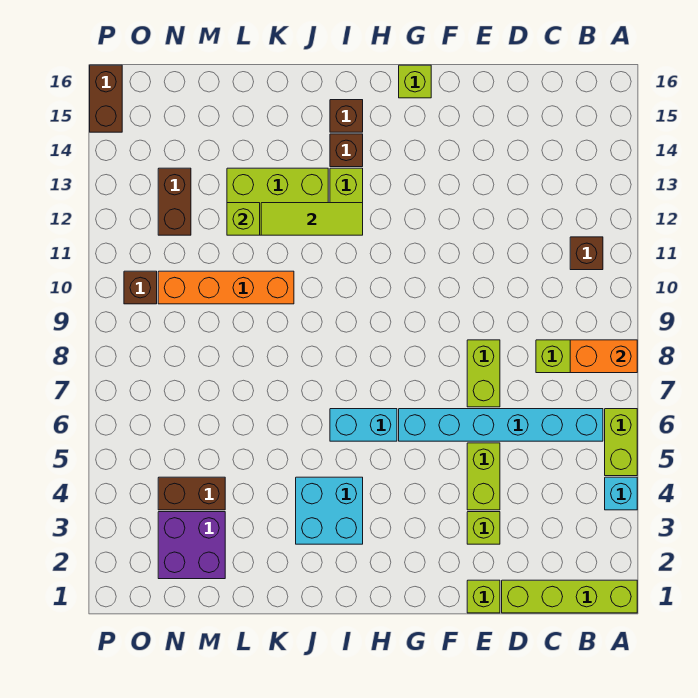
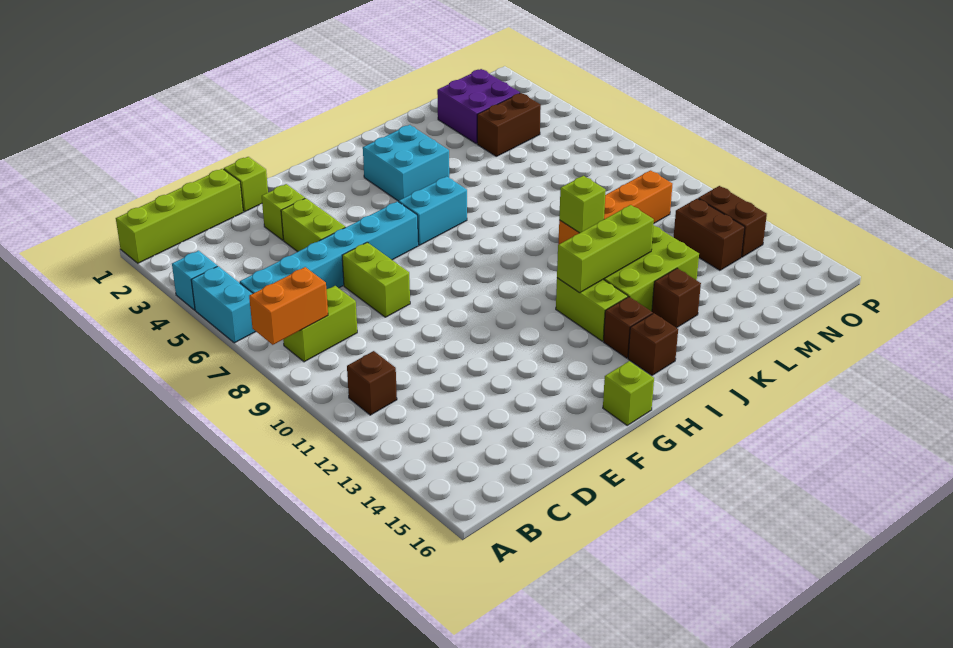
lime 1x2 brick [605,409,637,476] -> cyan 1x2 brick [191,266,256,343]
lime 1x3 tile [261,203,363,235] -> lime 1x3 brick [557,205,654,293]
lime 1x1 brick [227,203,260,235] -> lime 1x1 brick moved to [559,176,606,233]
brown 1x1 brick [124,271,157,304] -> brown 1x1 brick moved to [652,268,701,328]
brown 1x2 brick [90,65,122,132] -> brown 1x2 brick moved to [698,186,767,257]

